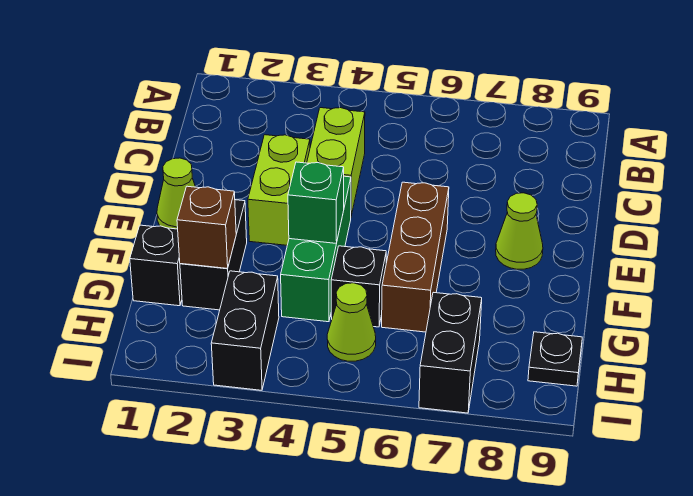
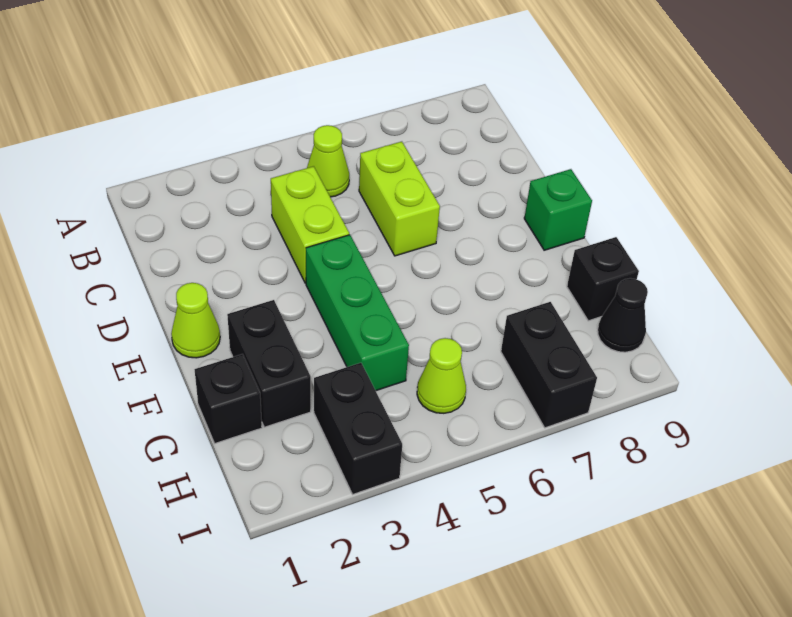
lime 1x2 brick [248,135,310,245] -> lime 1x2 brick moved to [359,142,440,256]
brown 1x3 brick [382,182,449,332] -> none
lime 1x1 cone [496,193,543,269] -> lime 1x1 cone moved to [307,125,349,197]
green 1x1 brick [288,162,344,244] -> green 1x1 brick moved to [524,169,592,250]
brown 1x1 brick [177,186,236,268] -> none
black 1x1 brick [331,246,386,327] -> black 1x1 brick moved to [567,237,639,321]
black 1x1 plate [528,332,582,386] -> black 1x1 cone [598,278,648,352]

